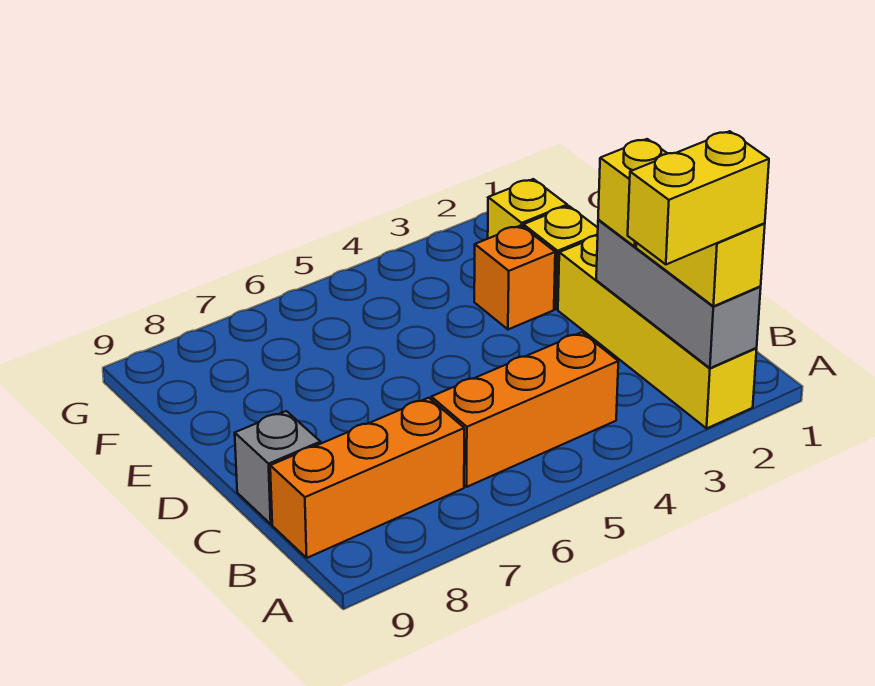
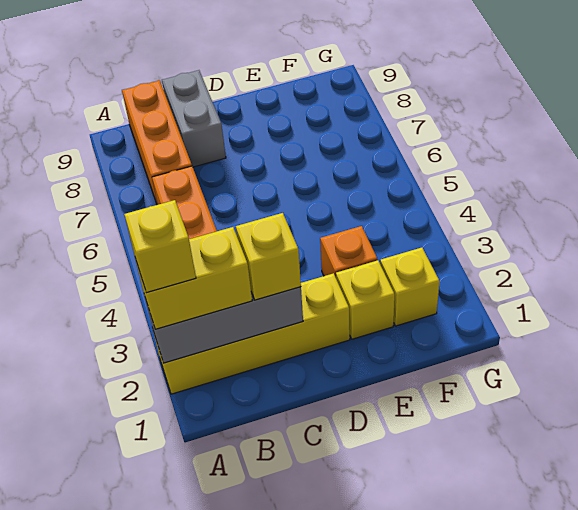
yellow 1x2 brick [628,131,769,264] -> yellow 1x1 brick [124,200,196,293]
grey 1x1 brick [235,411,321,524] -> grey 1x2 brick [162,70,226,167]

